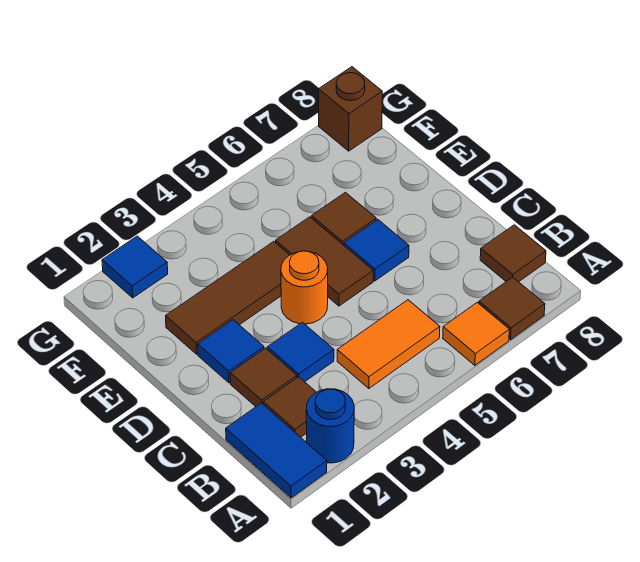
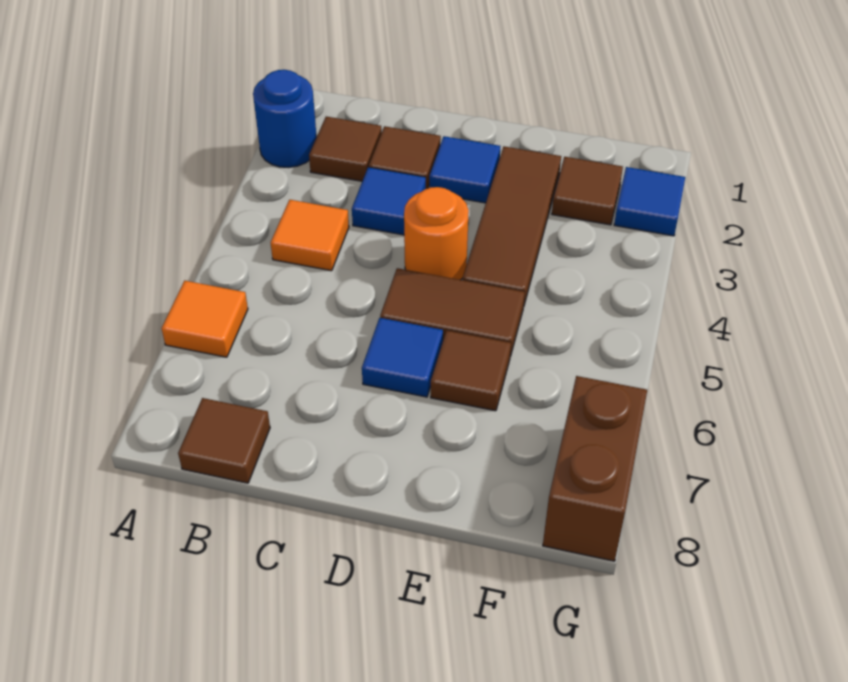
blue 1x2 tile [226,403,327,498] -> none
brown 1x1 tile [479,277,545,340] -> brown 1x1 tile moved to [552,157,623,225]
orange 1x2 tile [337,300,440,389] -> orange 1x1 tile [271,200,349,271]
brown 1x1 brick [319,67,382,151] -> brown 1x2 brick [543,376,647,561]

